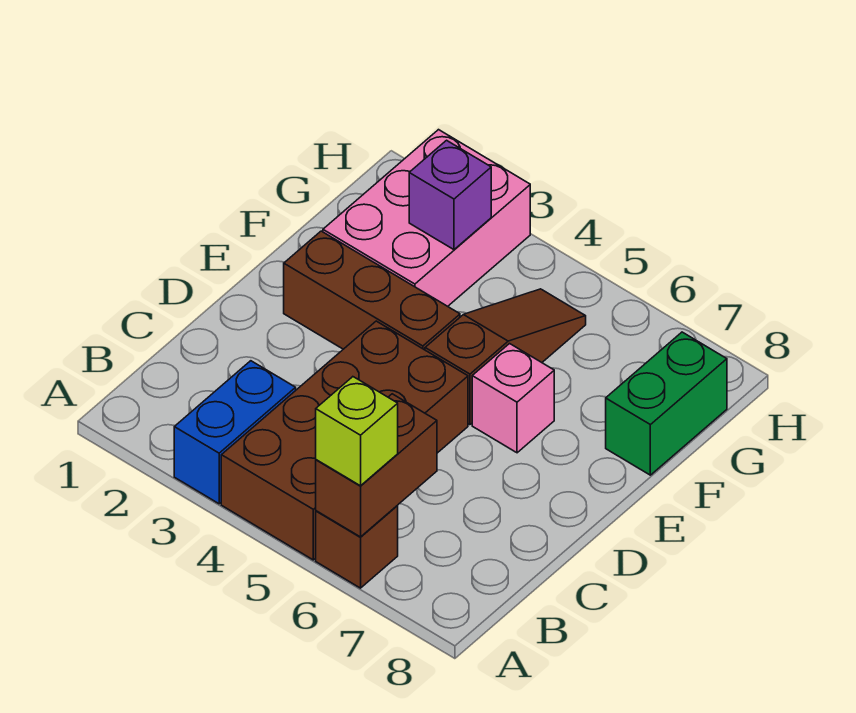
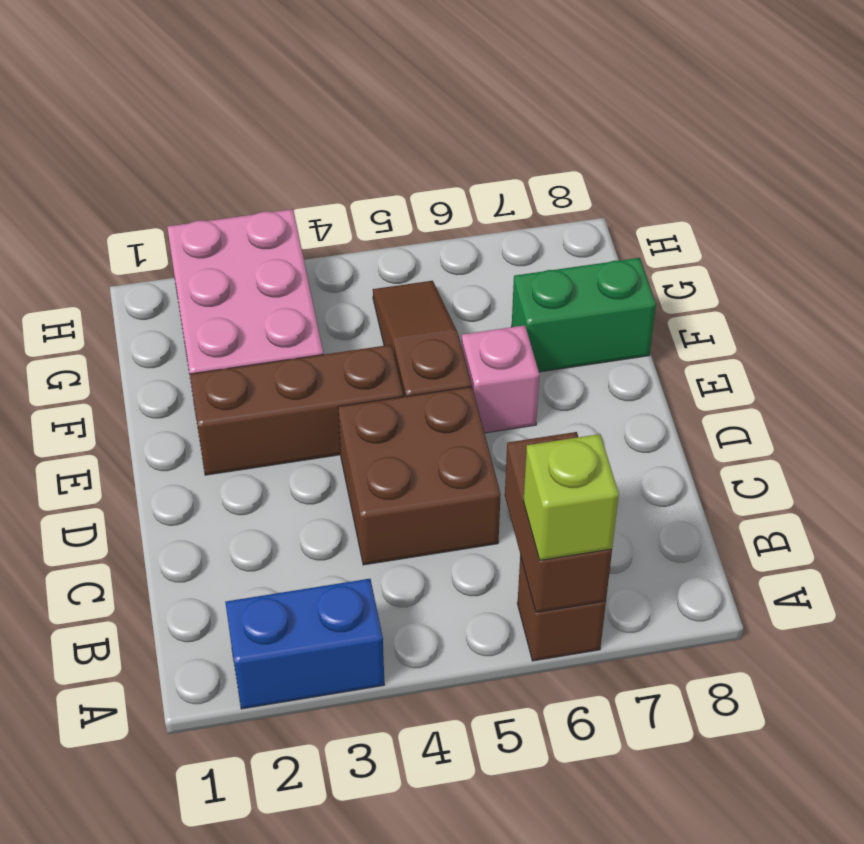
blue 1x2 brick [174,361,296,504] -> blue 1x2 brick turned to [225,579,384,709]
brown 2x4 brick [221,321,468,560] -> brown 2x2 brick [338,387,501,565]
green 1x2 brick [606,332,727,475] -> green 1x2 brick turned to [512,258,656,372]
purple 1x1 brick [409,140,491,250] -> none

